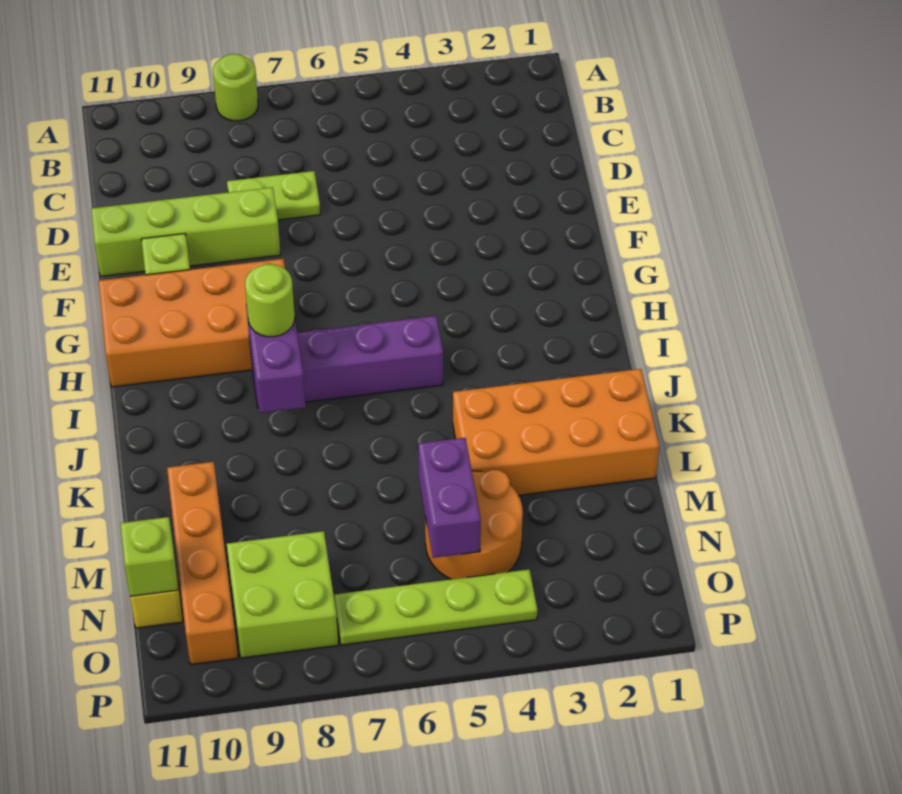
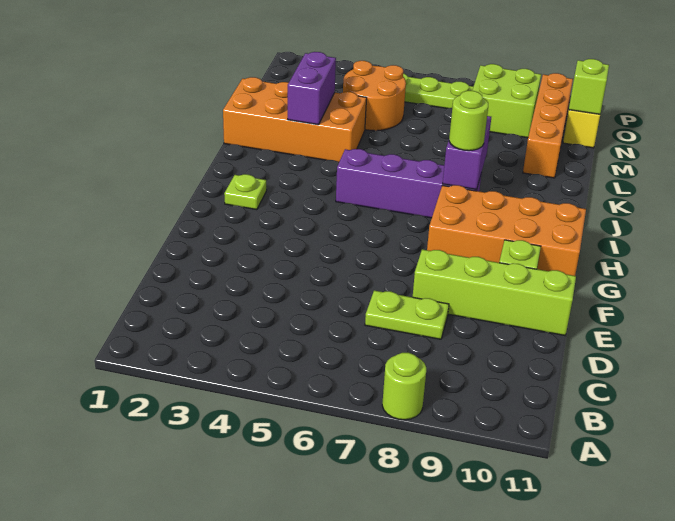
none -> lime 1x1 plate [224,174,267,210]
purple 1x2 brick [418,438,481,558] -> purple 1x2 brick moved to [288,52,336,125]

